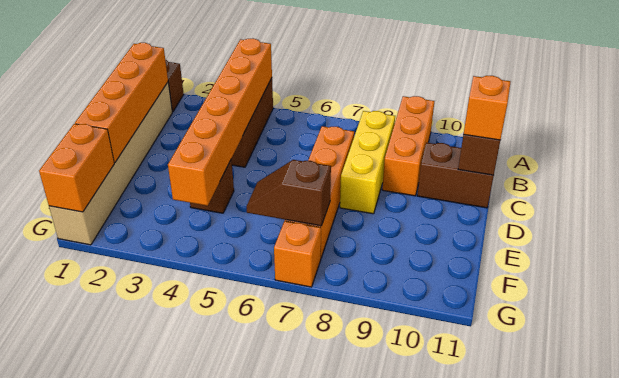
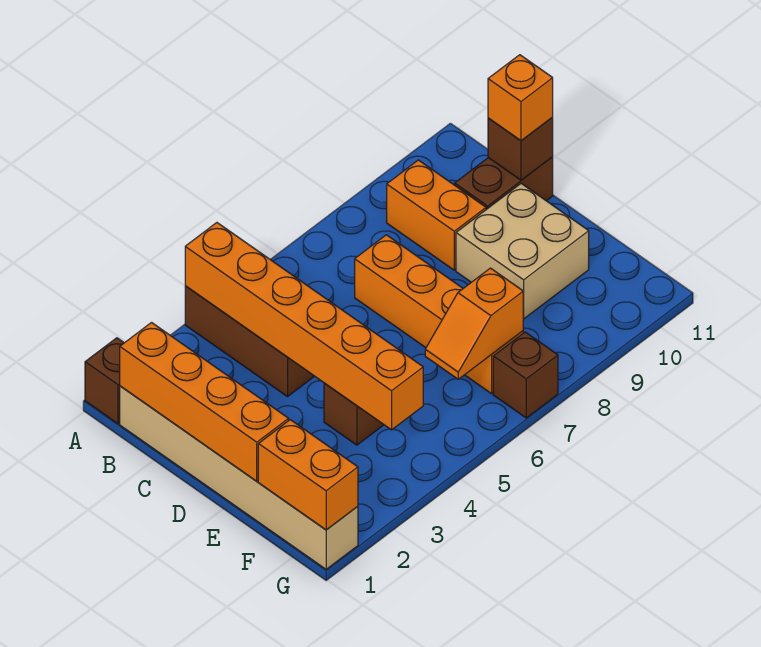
orange 1x3 brick [382,96,434,196] -> orange 1x2 brick [387,160,486,270]
yellow 1x3 brick [340,111,395,214] -> none
none -> tan 2x2 brick [456,184,589,319]
brown 1x2 slope [246,160,331,226] -> orange 1x2 slope [425,268,523,379]
orange 1x1 brick [274,221,321,287] -> brown 1x1 brick [493,332,558,418]

